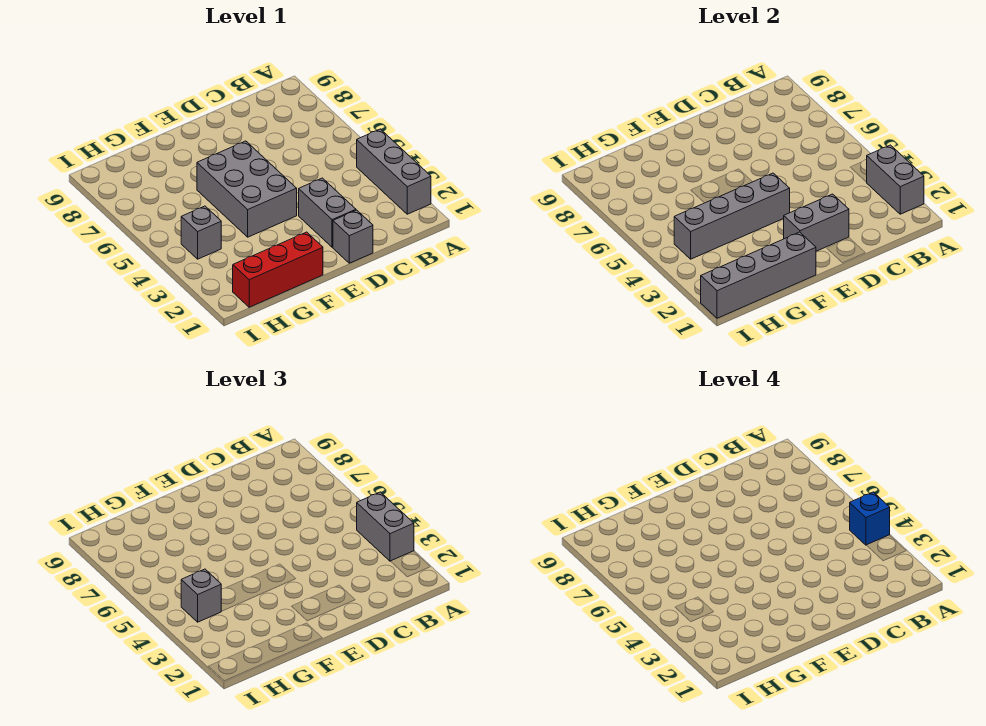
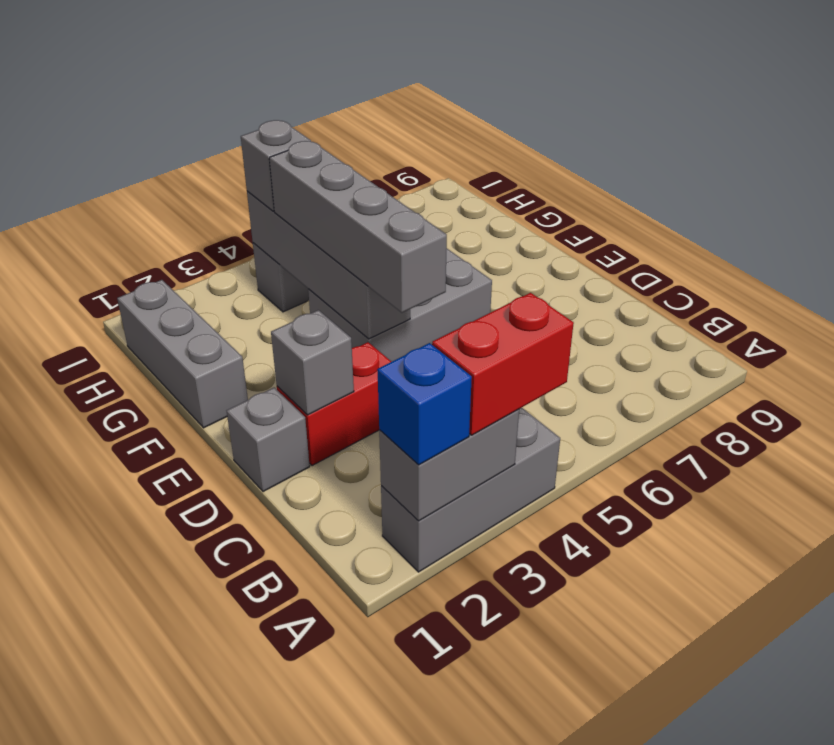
grey 1x2 brick [357,492,414,561] -> red 1x2 brick [432,293,574,435]
blue 1x1 brick [850,492,890,545] -> blue 1x1 brick moved to [377,343,472,465]
grey 1x2 brick [299,178,356,247] -> red 1x2 brick [277,342,391,466]
grey 1x2 brick [784,194,849,251] -> grey 1x1 brick [271,310,354,415]
red 1x3 brick [233,232,323,307] -> grey 1x3 brick [117,280,248,428]
grey 1x4 brick [701,232,816,318] -> grey 1x4 brick moved to [269,141,447,313]

